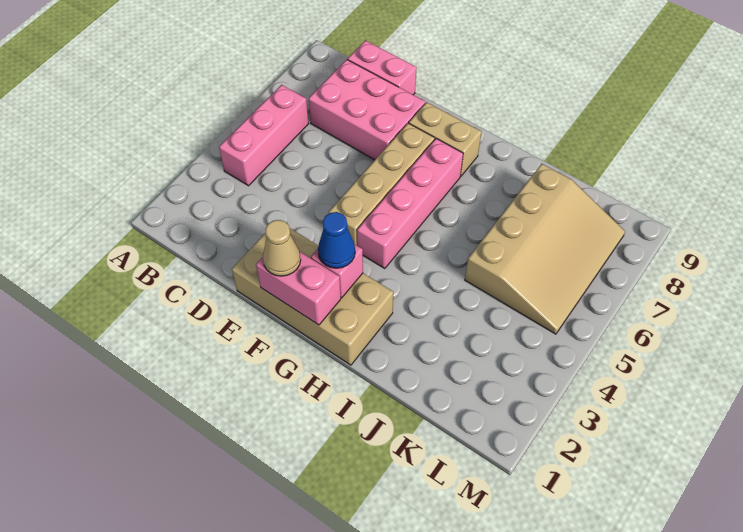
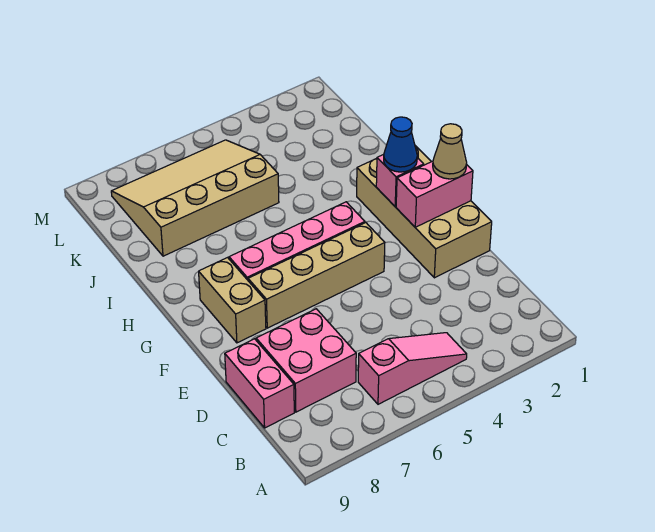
pink 1x3 brick [219,85,308,186] -> pink 1x3 slope [358,333,467,404]
pink 2x3 brick [309,60,425,160] -> pink 2x2 brick [256,309,356,412]
pink 1x2 brick [256,252,341,325] -> pink 1x2 brick turned to [396,161,473,227]

